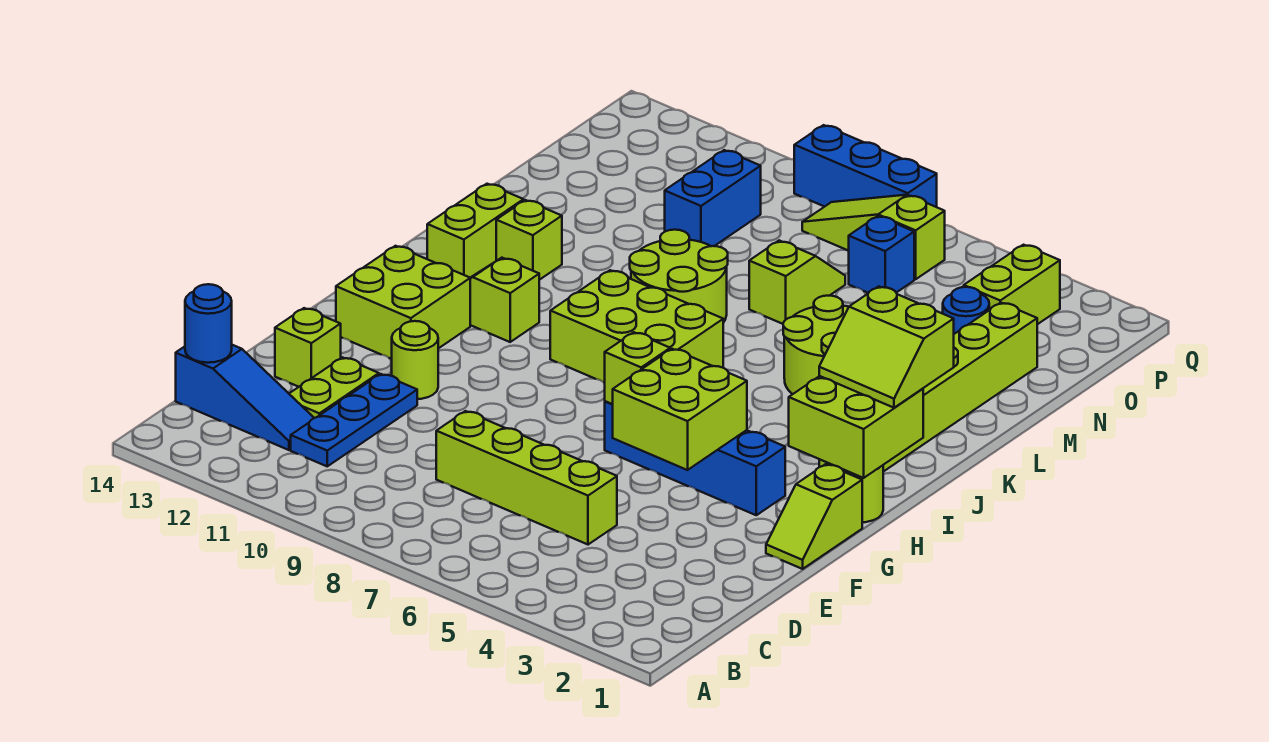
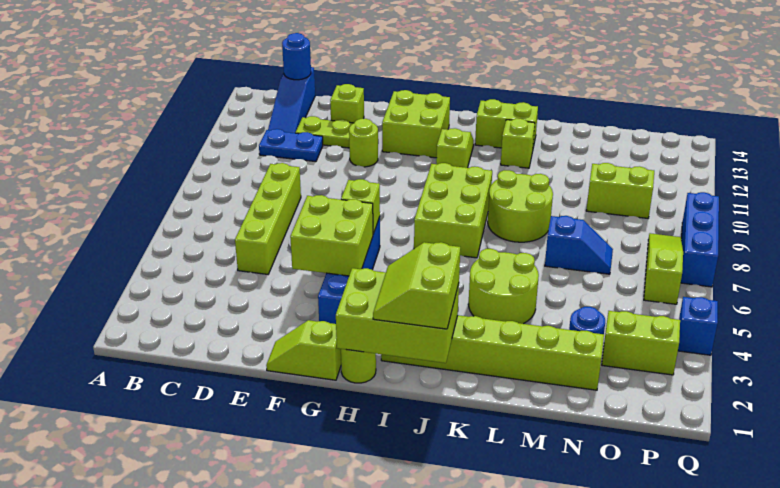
blue 1x3 plate [291,374,417,466] -> blue 1x2 plate [259,129,323,162]
lime 2x2 brick [789,376,923,478] -> lime 2x3 brick [336,268,459,363]
lime 1x2 slope [749,241,845,324] -> blue 1x2 slope [545,216,613,274]
blue 1x2 brick [665,150,761,246] -> lime 1x2 brick [586,163,654,218]
blue 1x1 brick [849,216,914,293] -> blue 1x1 brick moved to [678,297,718,355]

